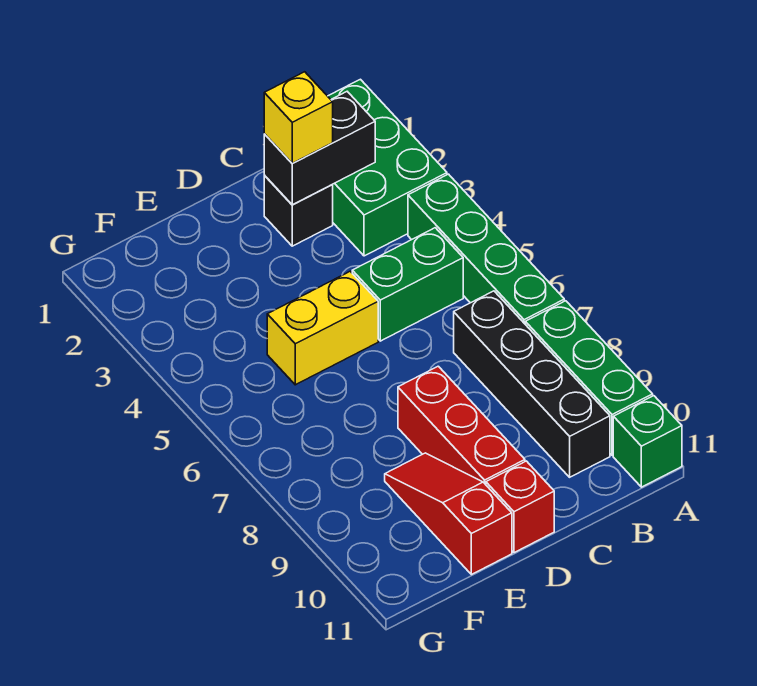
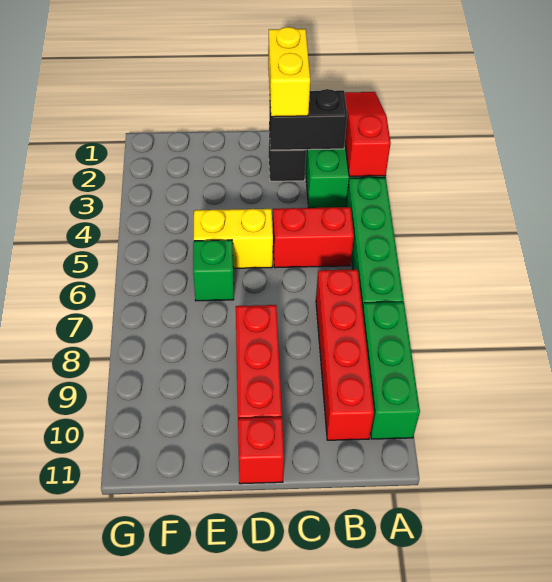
green 1x1 brick [613,396,682,487] -> green 1x1 brick moved to [193,240,234,301]
green 1x2 brick [352,228,463,341] -> red 1x2 brick [273,207,354,268]
black 1x4 brick [454,291,610,477] -> red 1x4 brick [316,269,374,440]
yellow 1x1 brick [264,72,333,163] -> yellow 1x2 brick [268,27,310,117]
red 1x3 slope [385,453,512,575] -> red 1x3 slope moved to [345,92,391,176]

